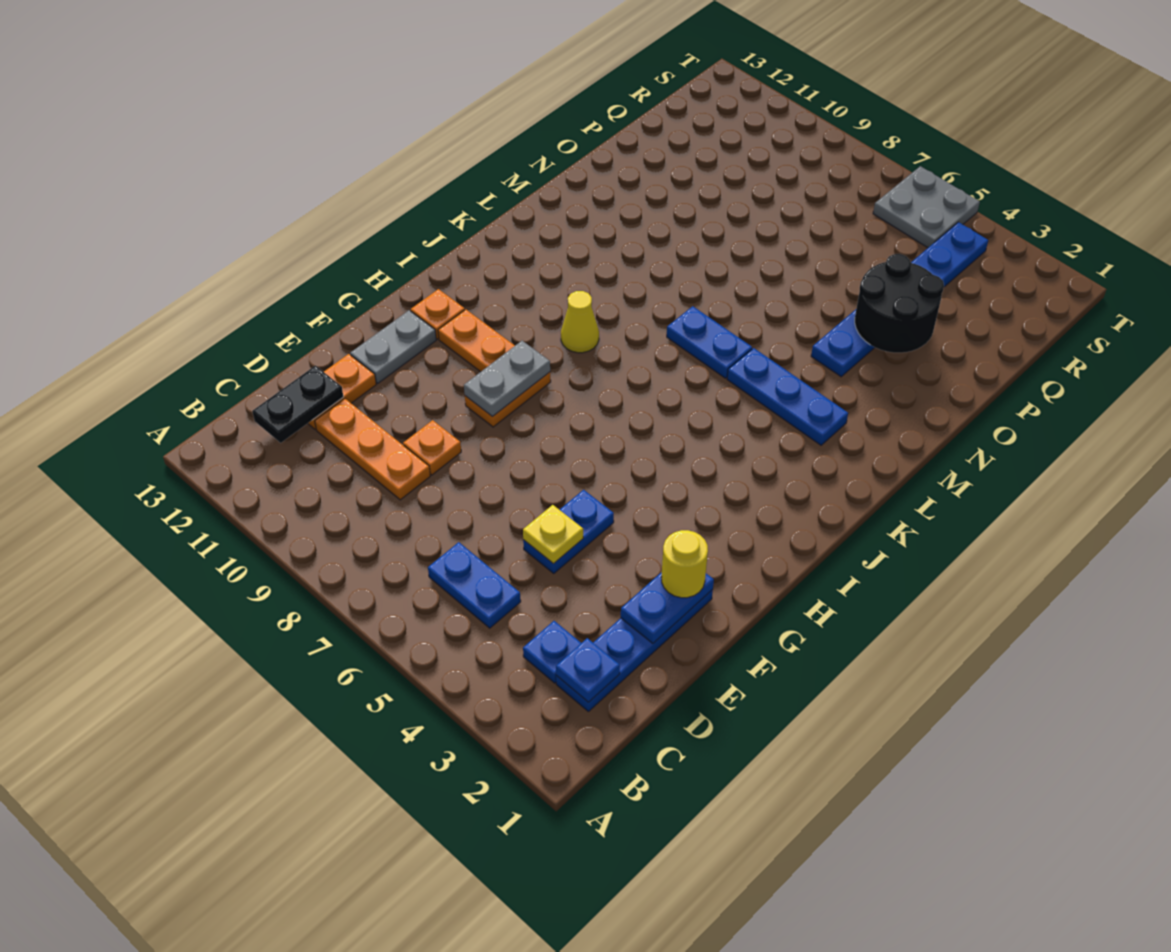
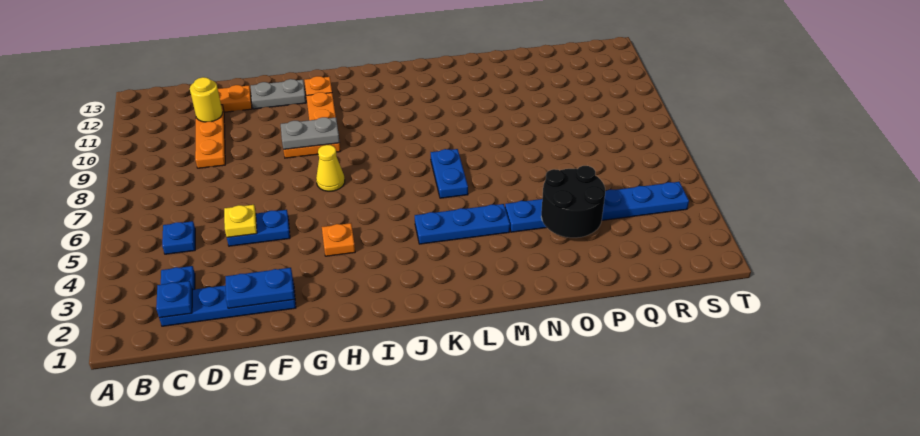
blue 1x2 plate [428,542,521,628] -> blue 1x1 plate [162,221,195,254]
black 1x2 plate [252,366,343,443] -> none
orange 1x1 plate [403,420,461,475] -> orange 1x1 plate moved to [322,223,355,256]
yellow 1x1 round brick [661,530,708,598] -> yellow 1x1 round brick moved to [190,77,223,122]
yellow 1x1 cone [561,291,599,353] -> yellow 1x1 cone moved to [316,145,345,191]
blue 1x3 plate [727,348,848,445] -> blue 1x3 plate turned to [415,204,510,244]
grey 2x2 plate [873,166,980,248] -> none

